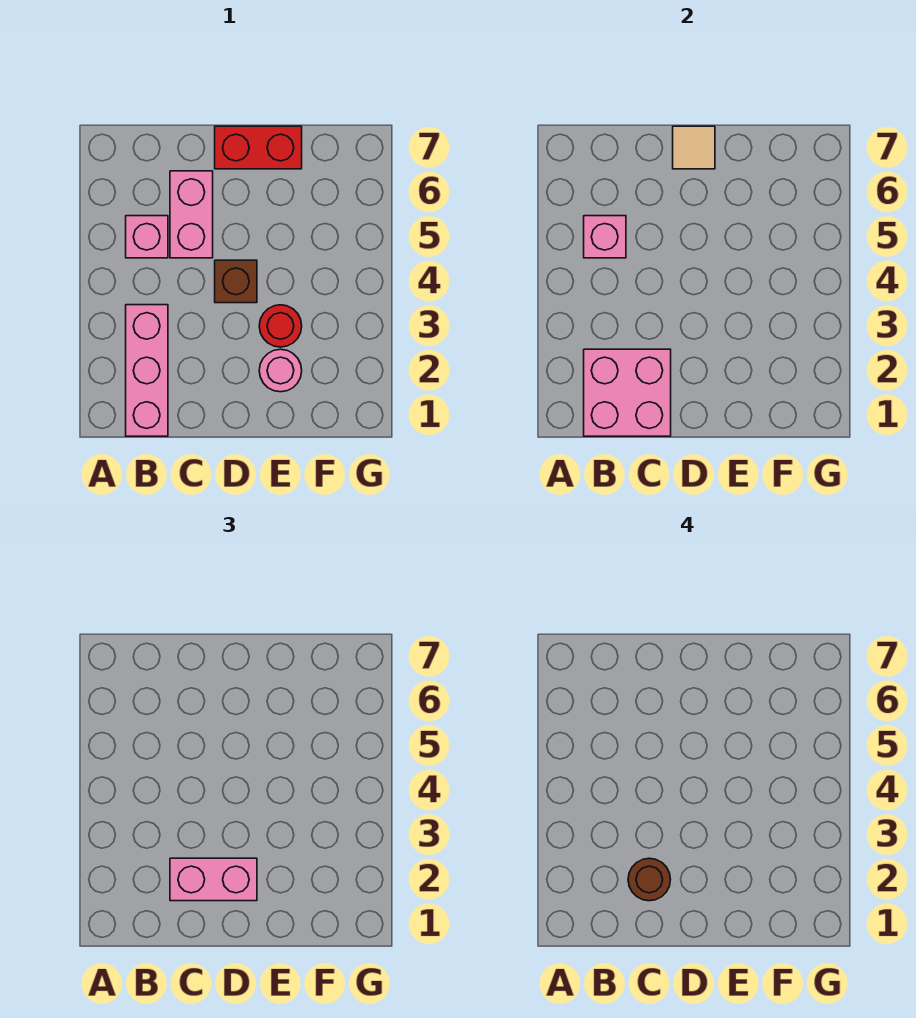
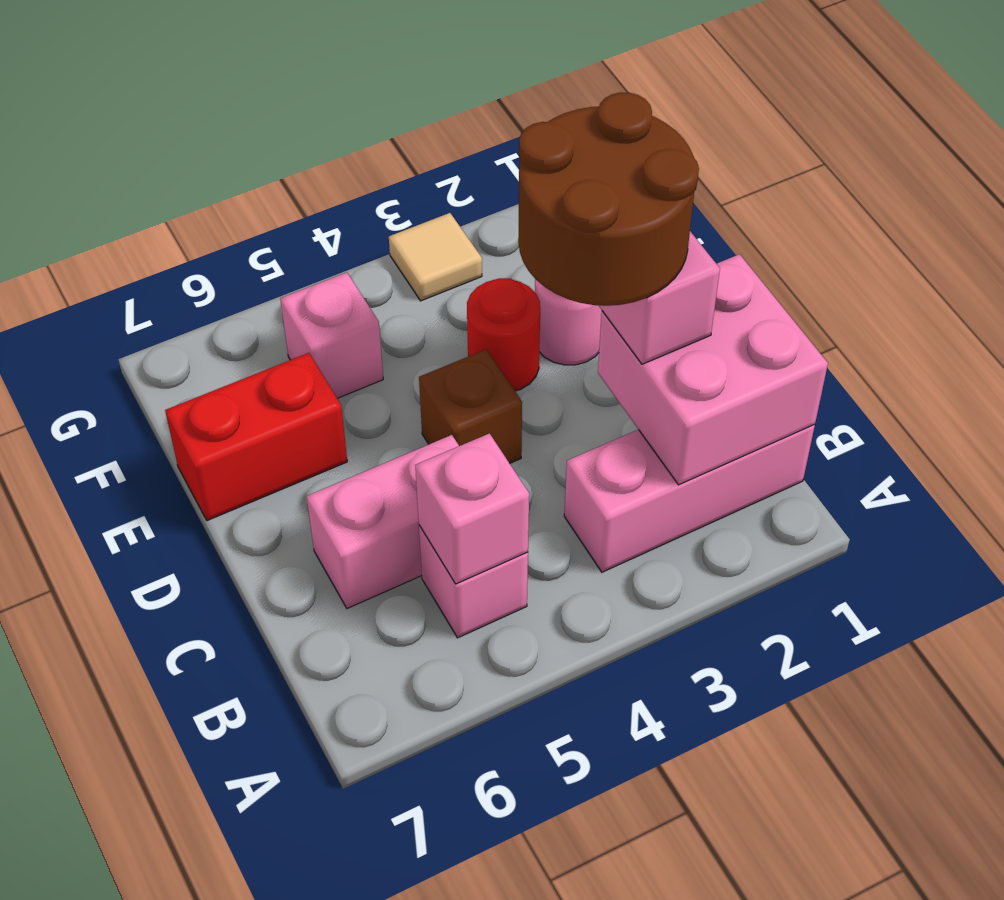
brown 1x1 round brick [628,858,671,901] -> brown 2x2 round brick [518,92,699,306]
red 1x2 brick [215,126,302,169] -> red 1x2 brick turned to [165,353,347,521]
tan 1x1 tile [673,126,715,169] -> tan 1x1 tile moved to [389,213,482,301]
none -> pink 1x1 brick [280,272,383,398]

